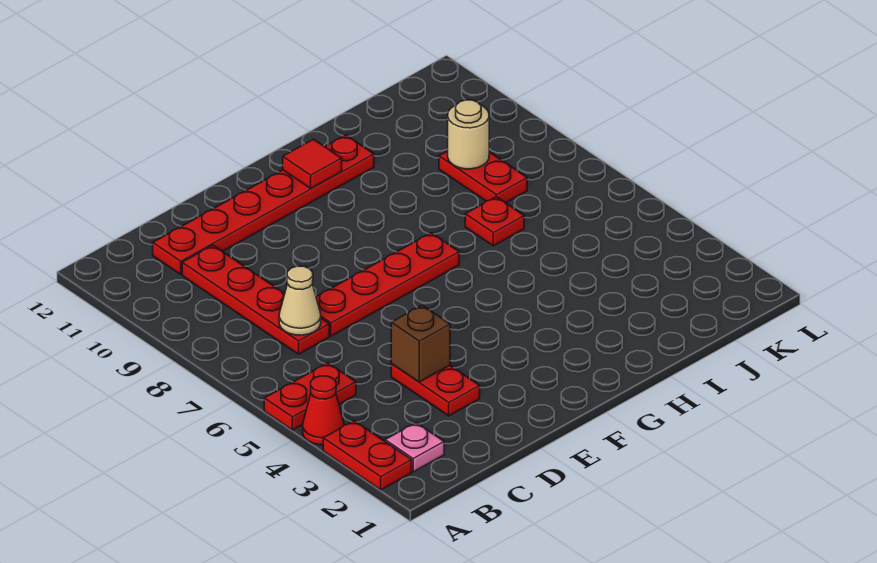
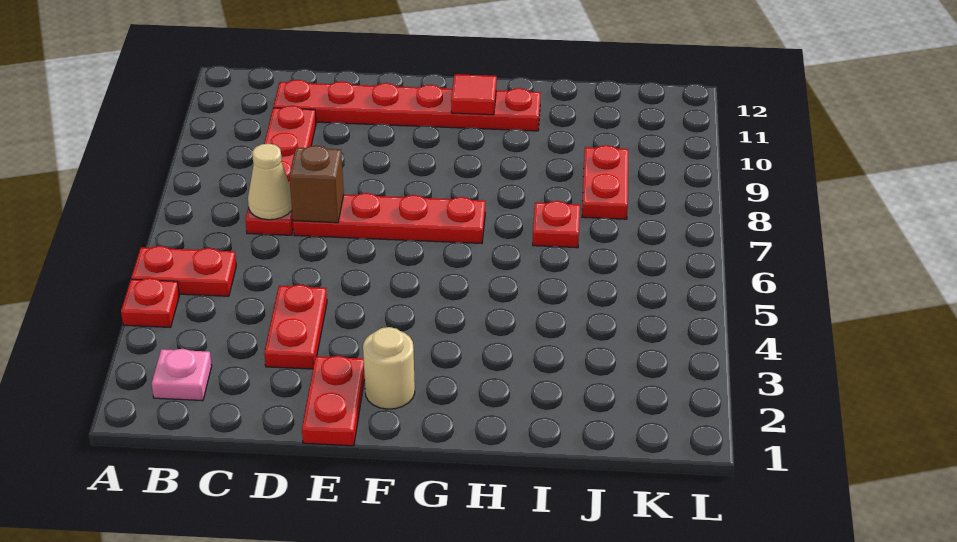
red 1x2 plate [323,421,412,490] -> red 1x2 plate moved to [302,356,365,446]
red 1x1 cone [303,376,344,445] -> red 1x1 plate [121,278,179,327]
brown 1x1 brick [391,305,450,382] -> brown 1x1 brick moved to [289,145,344,223]
tan 1x1 round brick [448,100,489,169] -> tan 1x1 round brick moved to [363,327,415,409]

